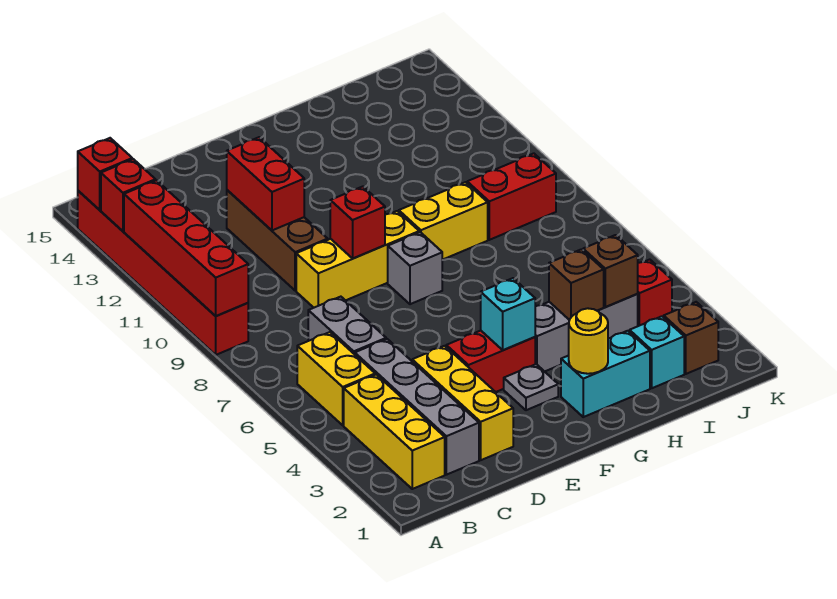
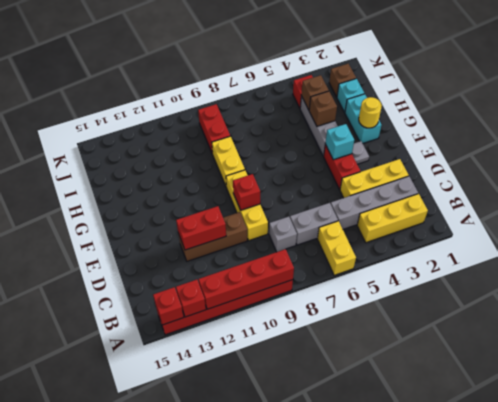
yellow 1x2 brick [297,332,375,425] -> yellow 1x2 brick turned to [317,221,356,275]
grey 1x1 brick [388,232,442,304] -> grey 1x1 brick moved to [269,216,297,252]

